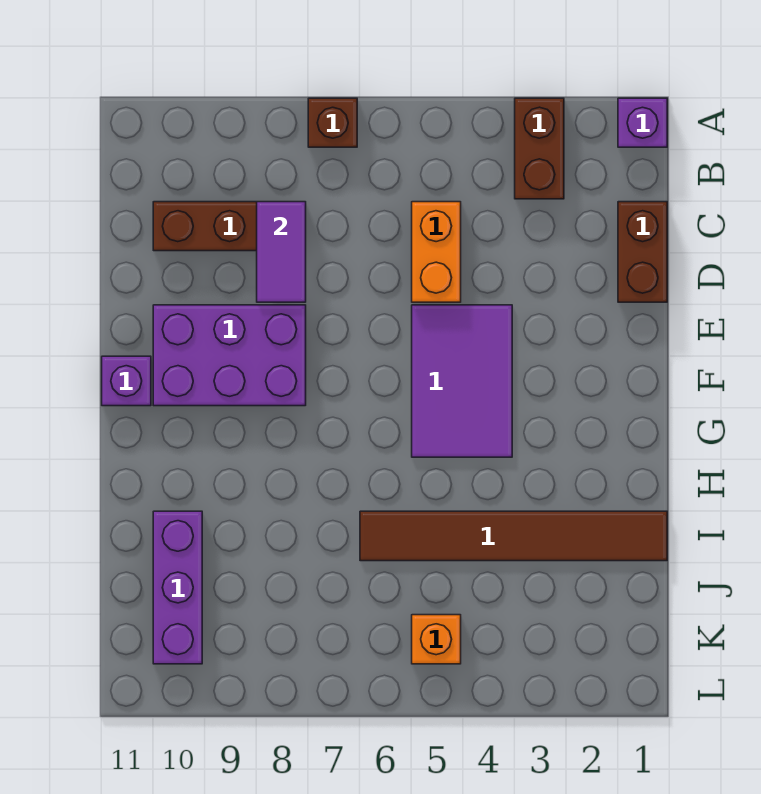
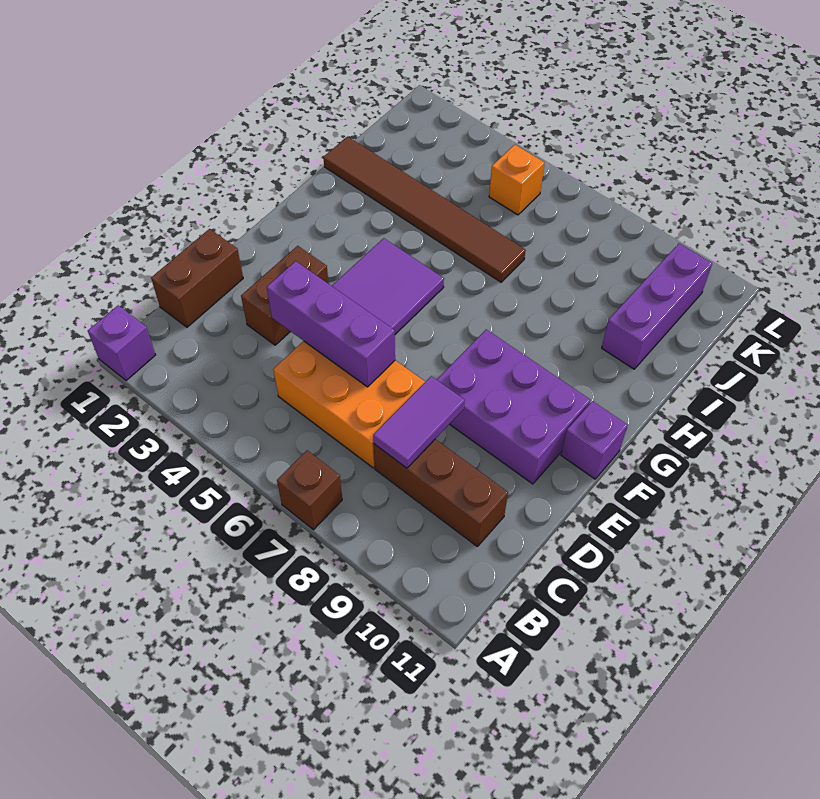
brown 1x2 brick [515,98,564,199] -> brown 1x2 brick moved to [241,246,329,345]
orange 1x2 brick [412,202,461,302] -> orange 2x3 brick [273,341,425,468]
none -> purple 1x3 brick [267,261,395,387]

